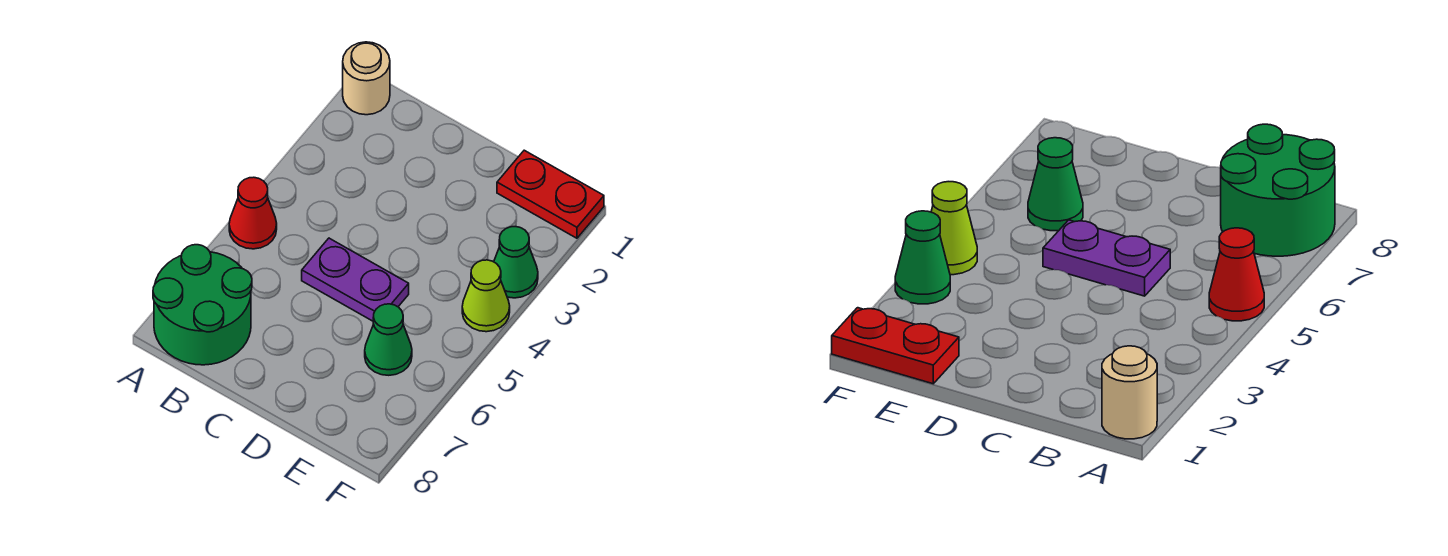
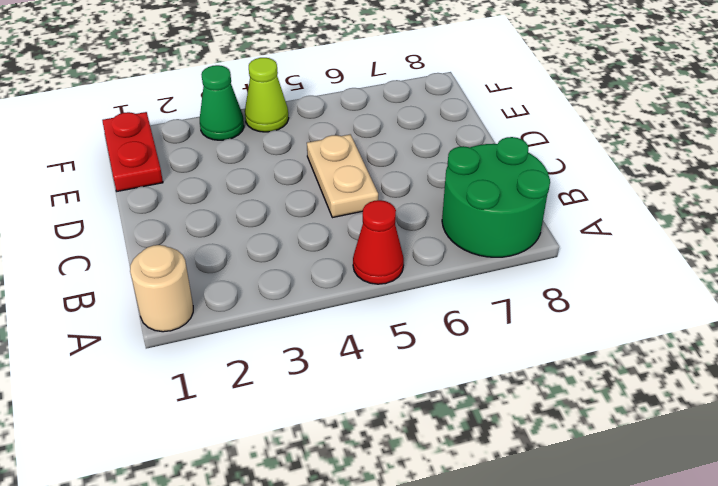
purple 1x2 plate [302,238,409,321] -> tan 1x2 plate [307,134,378,218]
green 1x1 cone [365,304,412,375] -> none

